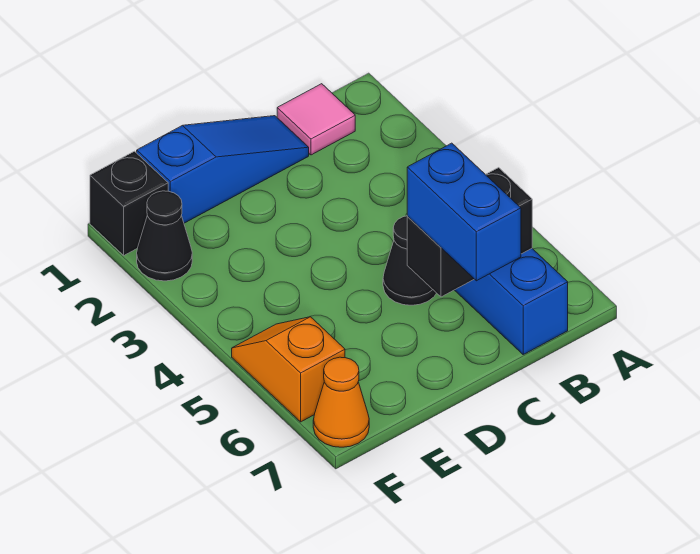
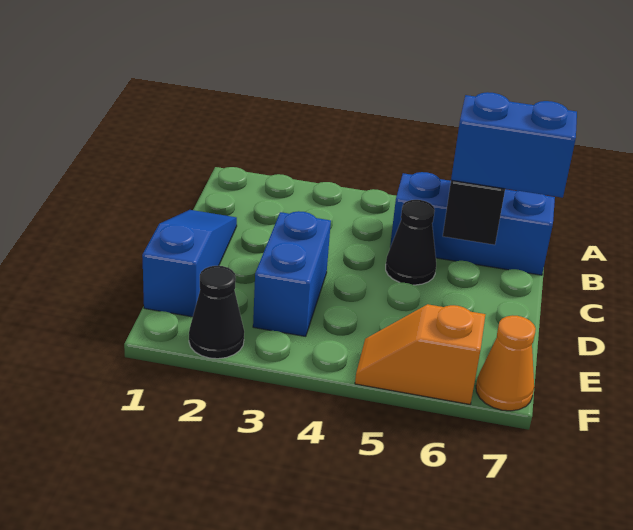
pink 1x1 tile [277,84,355,155] -> none
none -> blue 1x2 brick [253,211,331,336]
black 1x1 brick [90,151,168,255] -> none

